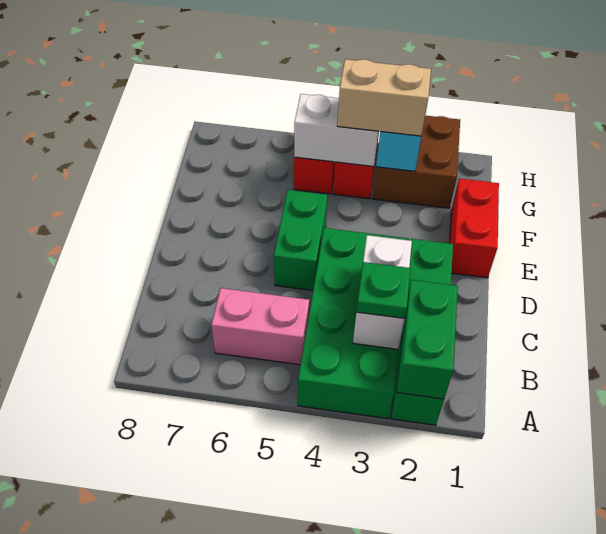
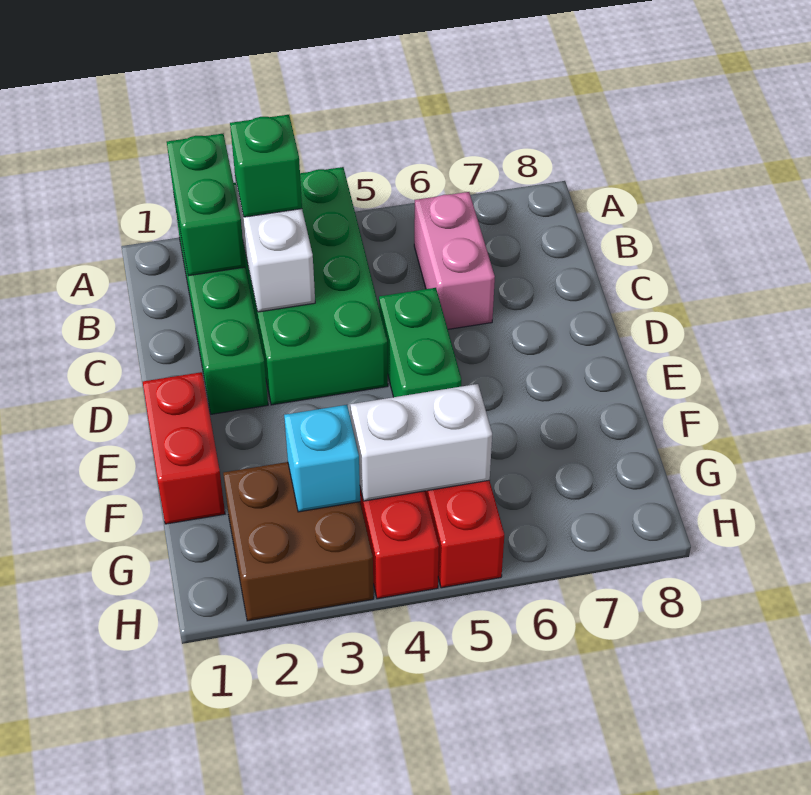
green 1x1 plate [357,262,411,318] -> green 1x1 brick [230,115,302,217]
pink 1x2 brick [211,288,309,365] -> pink 1x2 brick turned to [414,192,495,329]
tan 1x2 brick [337,59,431,136] -> none

